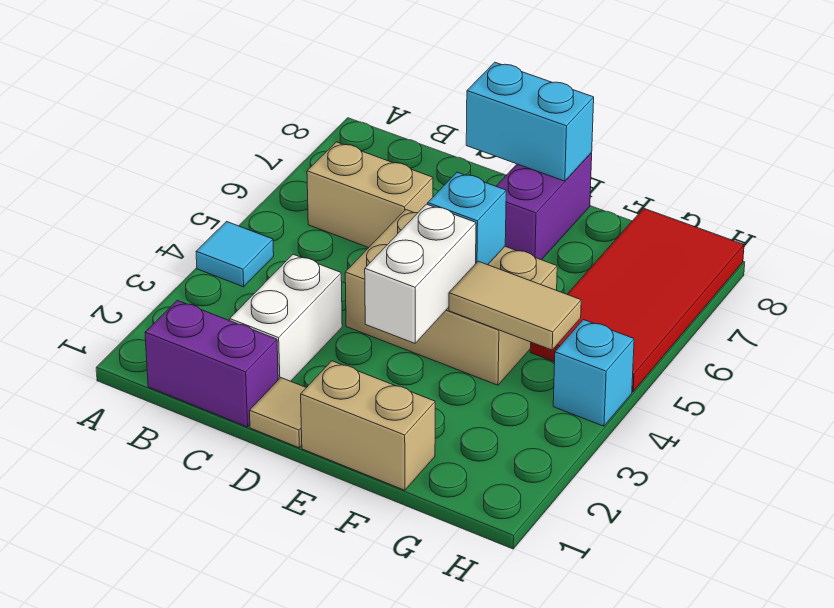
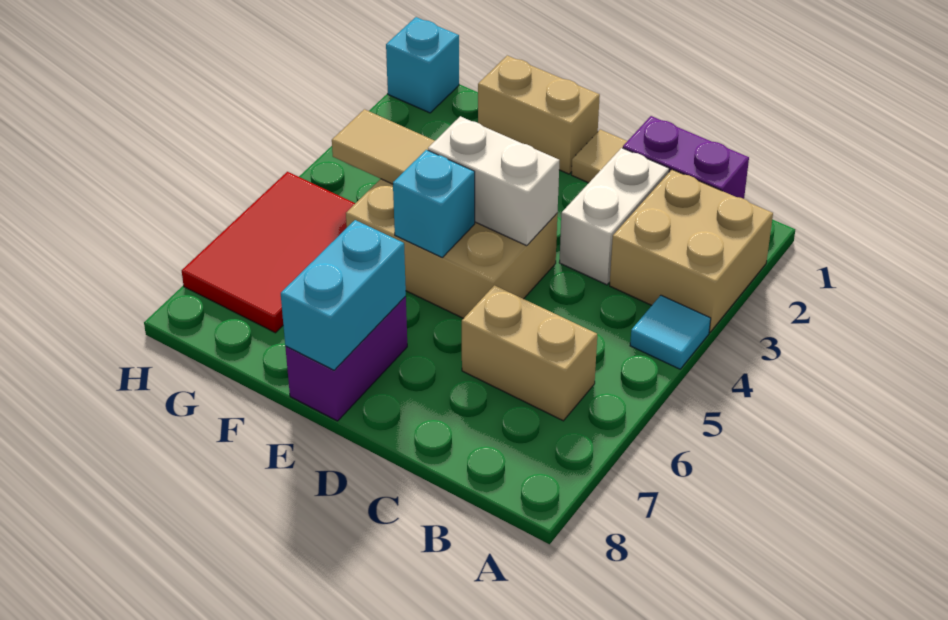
none -> tan 2x2 brick [610,170,773,332]
cyan 1x2 brick [466,62,594,181] -> cyan 1x2 brick turned to [281,220,406,370]
white 1x2 brick [365,204,476,343] -> white 1x2 brick turned to [428,116,560,246]
red 2x4 tile [530,208,744,392] -> red 2x3 tile [182,172,355,333]
cyan 1x1 brick [553,320,634,426] -> cyan 1x1 brick moved to [386,17,459,113]

